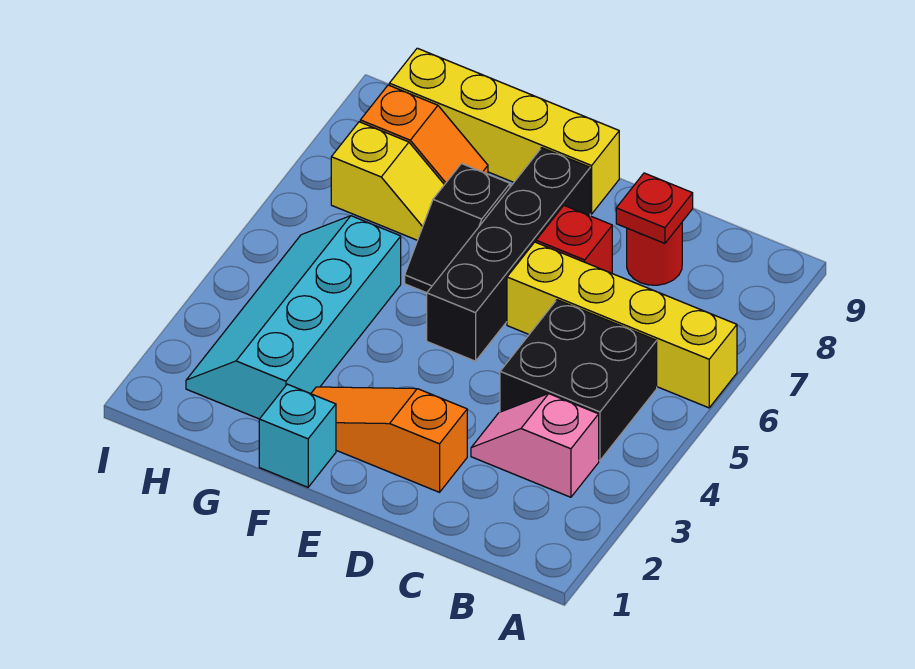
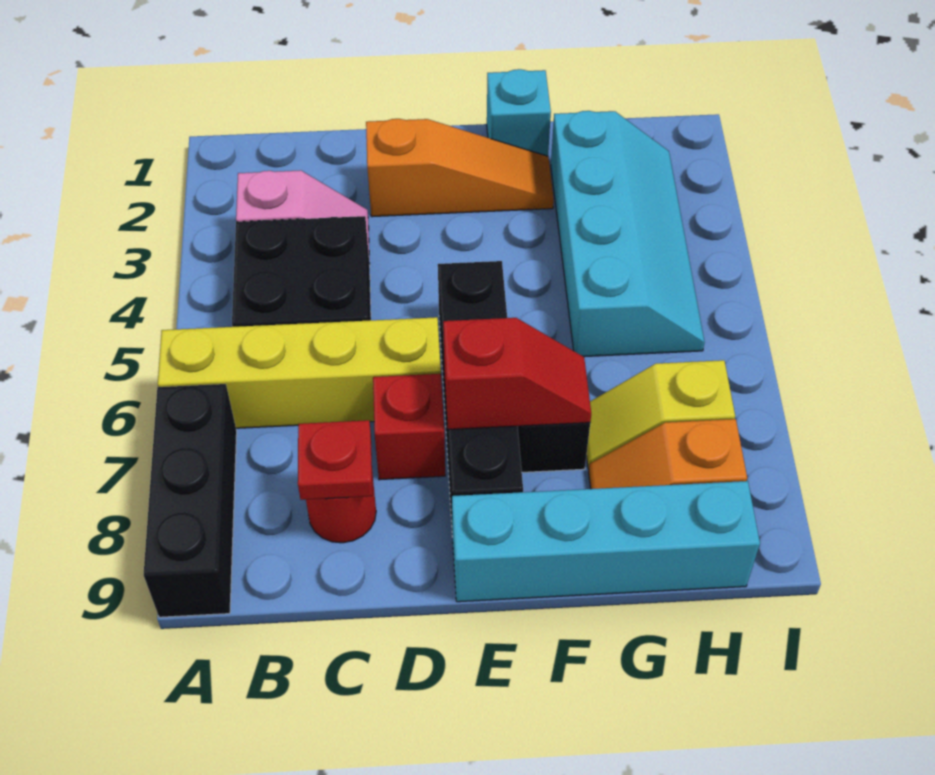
none -> black 1x3 brick [144,384,237,617]
none -> red 1x2 slope [443,318,591,430]
yellow 1x4 brick [389,48,619,214] -> cyan 1x4 brick [452,481,760,602]

